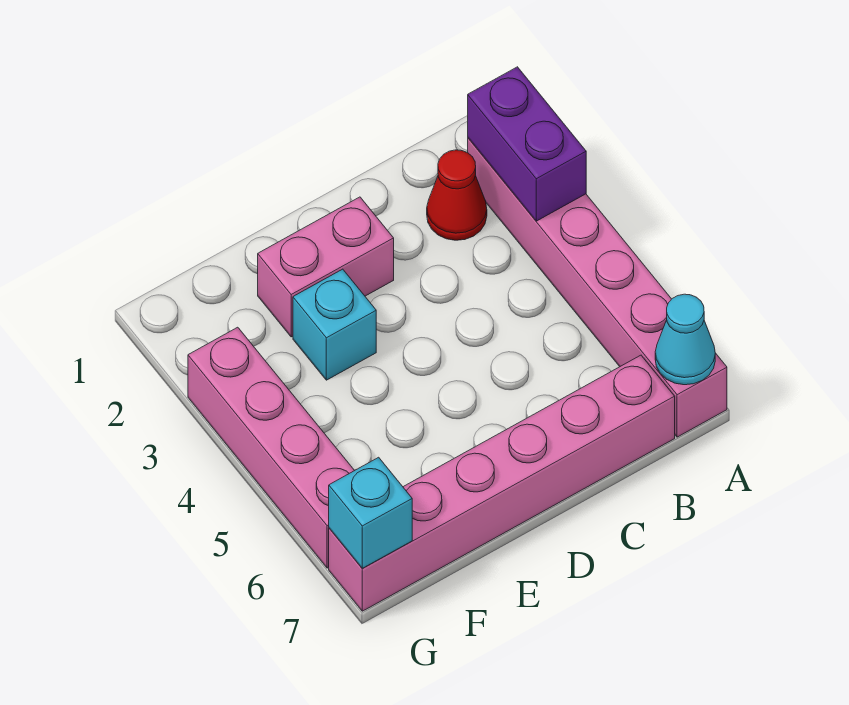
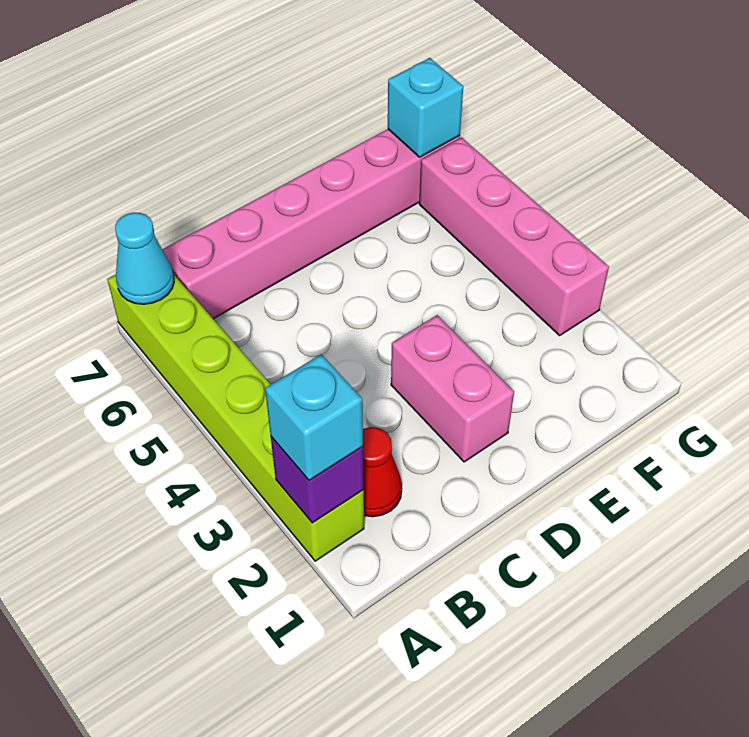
pink 1x6 brick [468,138,727,437] -> lime 1x6 brick [107,274,364,561]
purple 1x2 brick [468,67,586,221] -> purple 1x1 brick [271,437,364,523]
pink 1x2 brick [258,197,394,337] -> pink 1x2 brick turned to [391,315,514,462]
cyan 1x1 brick [293,269,376,380] -> cyan 1x1 brick moved to [265,354,363,480]

